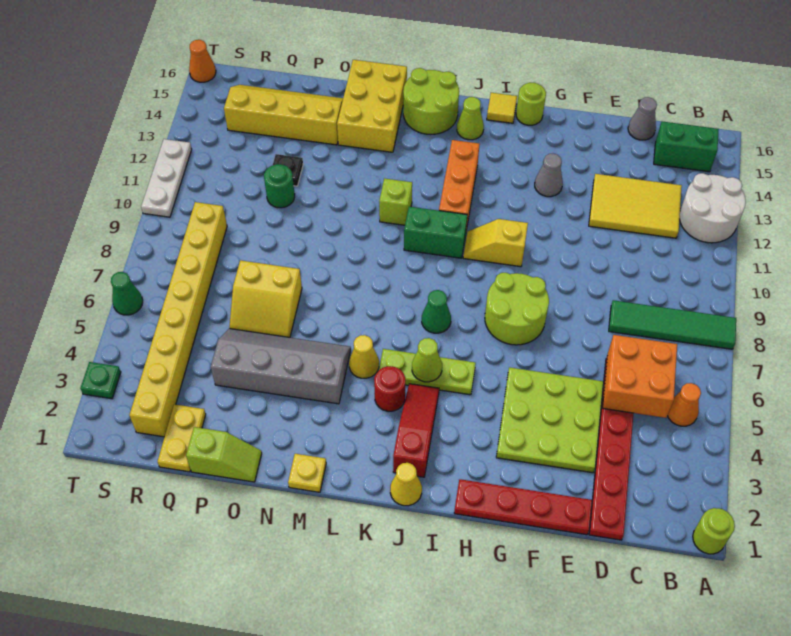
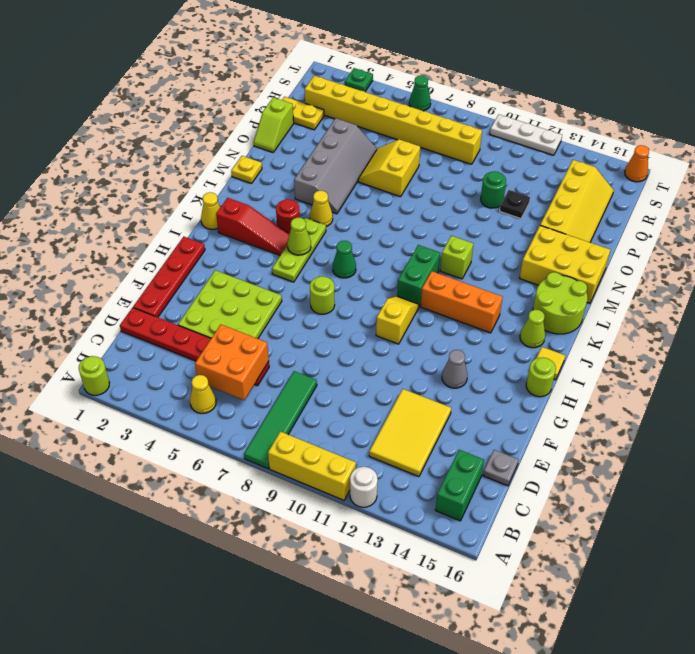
none -> yellow 1x3 brick [268,431,356,500]
white 2x2 round brick [679,173,746,243] -> white 1x1 round brick [350,467,378,507]
orange 1x1 cone [667,383,701,426] -> yellow 1x1 cone [190,375,216,413]
grey 1x1 cone [628,97,657,140] -> grey 1x1 plate [483,450,519,486]
lime 2x2 round brick [485,273,549,345] -> lime 1x1 round brick [310,276,335,314]

